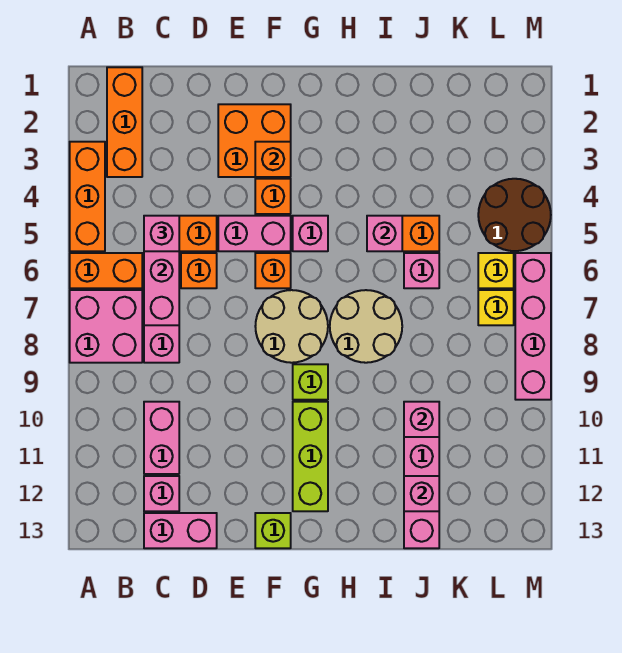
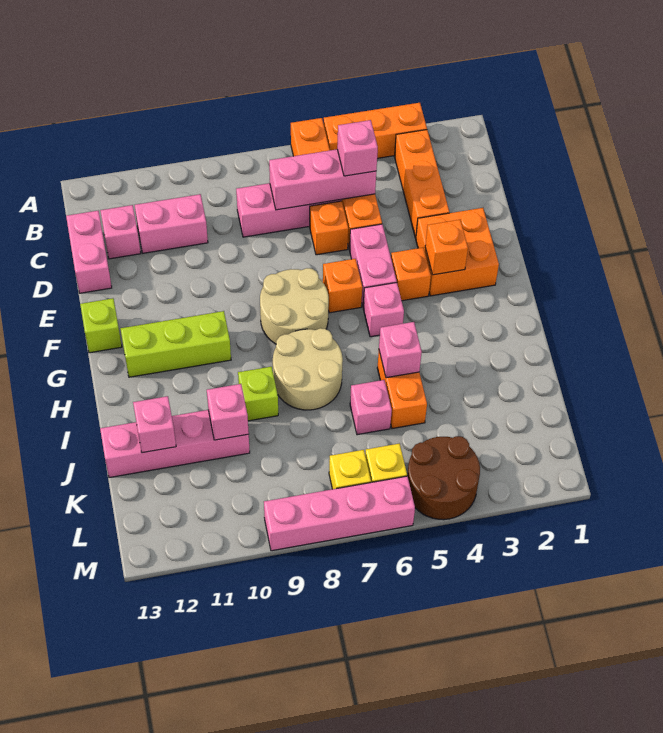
pink 2x2 brick [70,290,142,363] -> none
orange 1x3 brick [107,67,142,177] -> orange 1x3 brick turned to [395,130,449,238]
lime 1x1 brick [293,364,328,400] -> lime 1x1 brick moved to [238,367,278,421]

